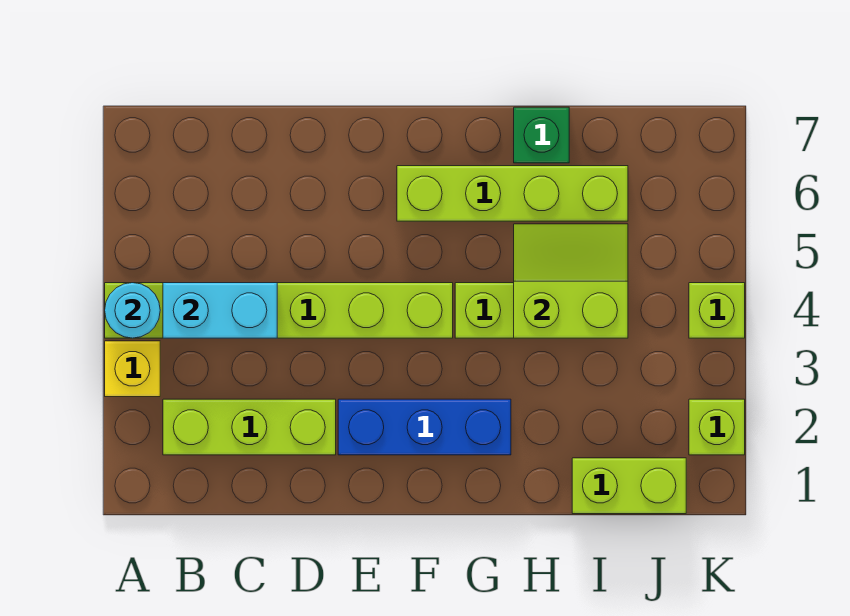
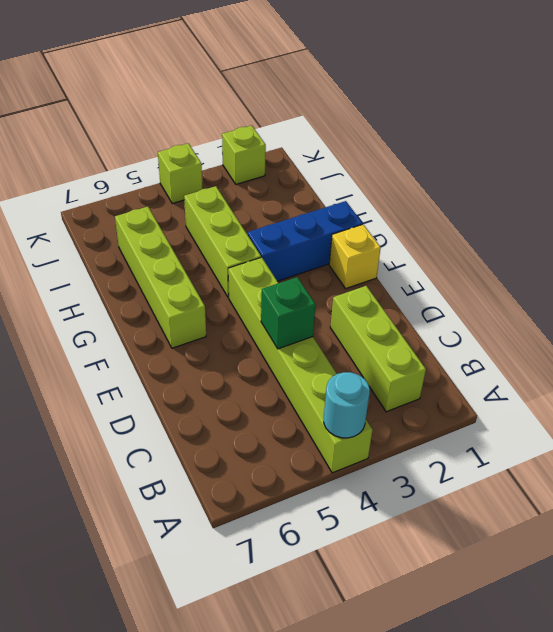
yellow 1x1 brick [105,341,160,397] -> yellow 1x1 brick moved to [329,224,381,288]
cyan 1x2 brick [163,283,277,338] -> none
blue 1x3 brick [338,399,511,455] -> blue 1x3 brick turned to [248,201,363,281]
lime 2x2 slope [514,224,628,338] -> none
green 1x1 brick [514,107,569,163] -> green 1x1 brick moved to [261,277,315,349]
lime 1x2 brick [572,458,686,514] -> none

